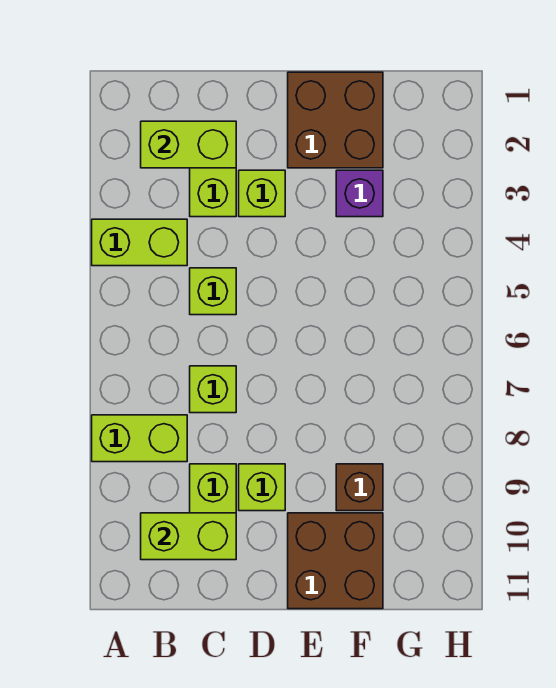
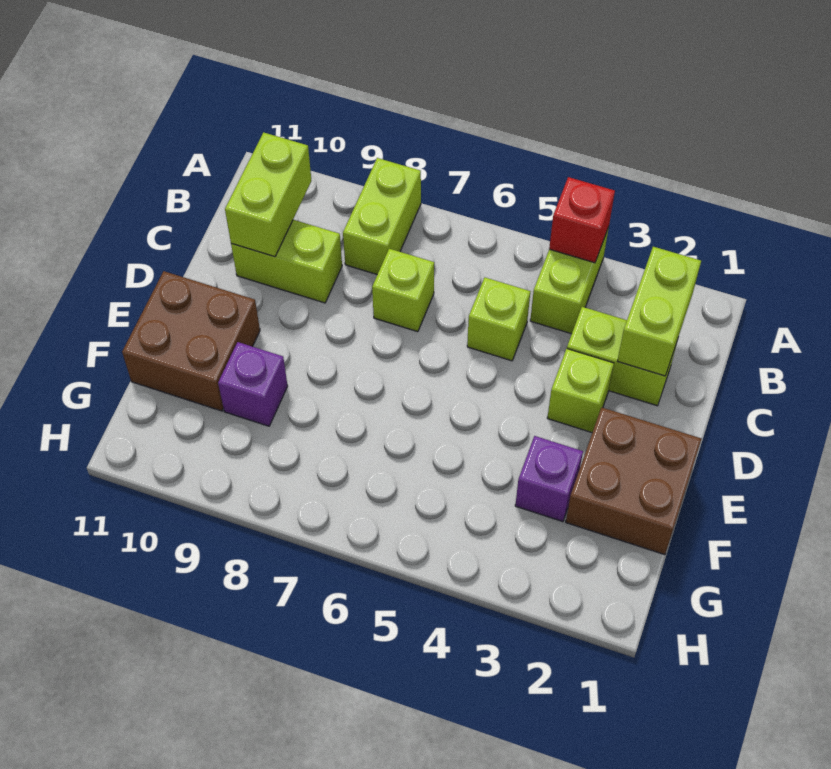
none -> red 1x1 brick [549,177,615,263]
lime 1x1 brick [239,464,285,511] -> none
brown 1x1 brick [336,464,383,511] -> purple 1x1 brick [218,342,288,426]

